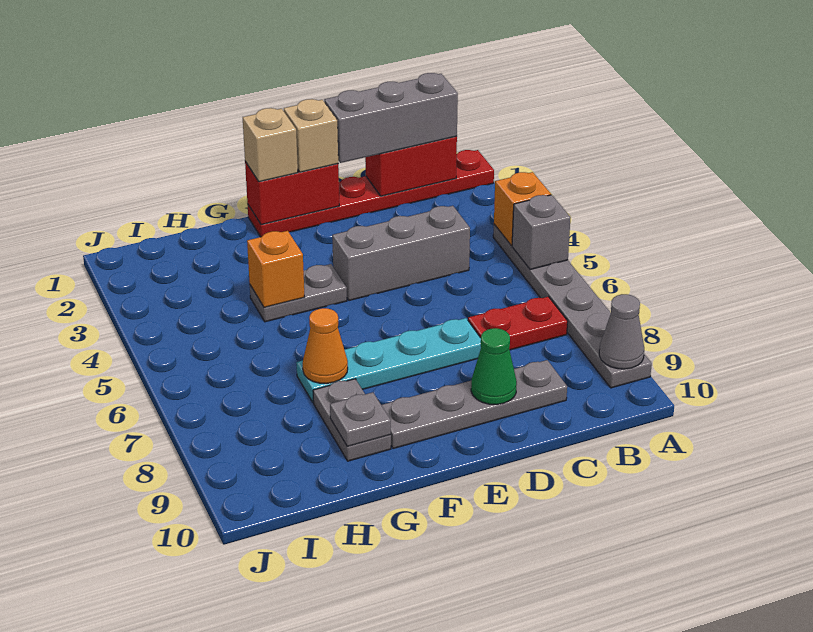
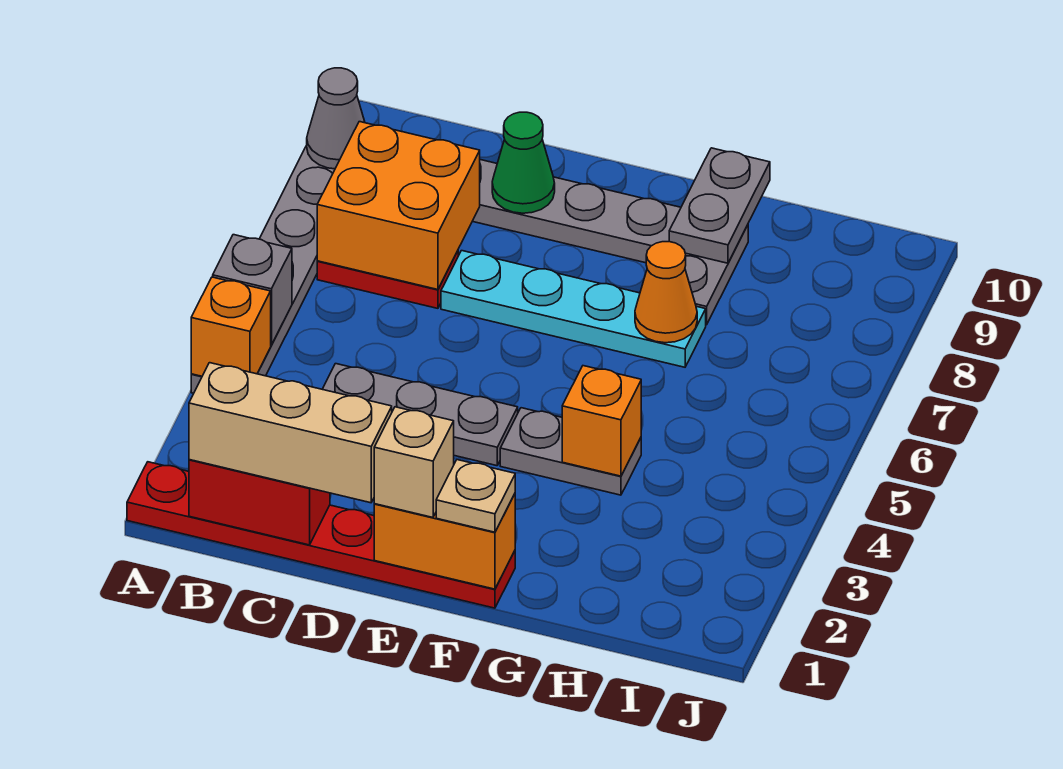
grey 1x3 brick [324,73,458,163] -> tan 1x3 brick [189,363,392,503]
none -> orange 2x2 brick [317,122,480,290]
grey 1x3 brick [332,206,470,301] -> grey 1x3 plate [322,364,518,466]
red 1x2 brick [245,162,339,225] -> orange 1x2 brick [374,494,515,589]
tan 1x1 brick [243,108,298,182] -> tan 1x1 plate [436,460,515,532]
grey 1x1 plate [330,392,391,446] -> grey 1x2 plate [669,148,770,263]

